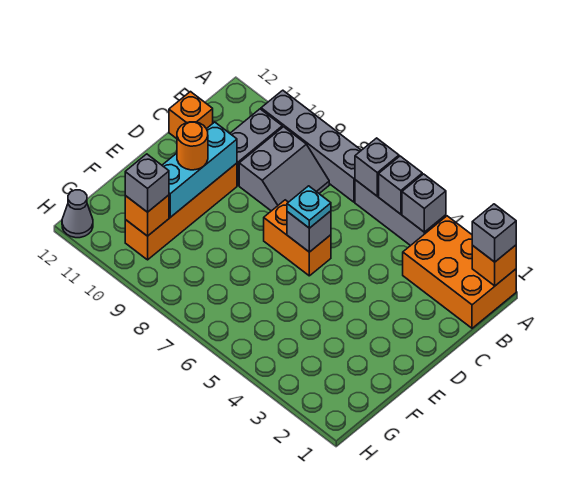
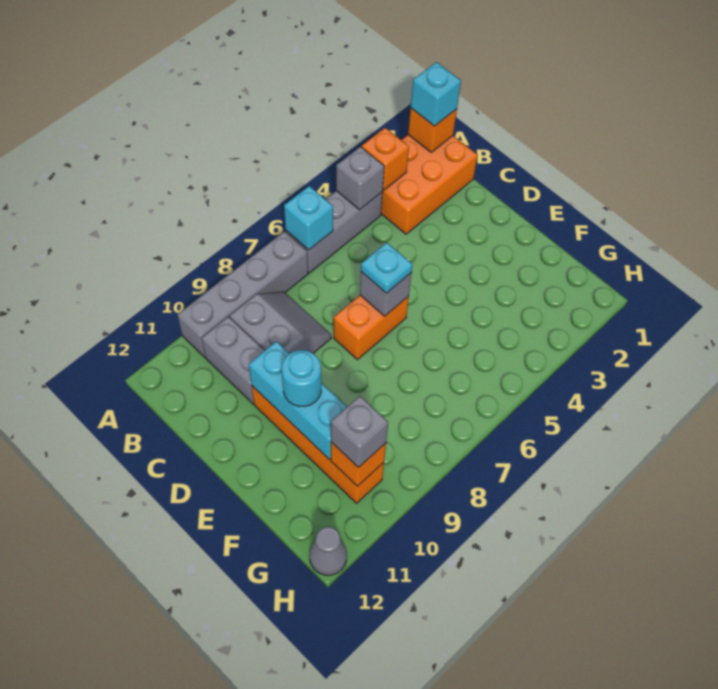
grey 1x1 brick [472,204,516,262] -> cyan 1x1 brick [411,62,461,126]
grey 1x1 brick [379,156,422,214] -> none
grey 1x1 brick [355,138,399,196] -> cyan 1x1 brick [284,186,333,250]
orange 1x1 brick [169,92,213,139] -> orange 1x1 brick moved to [362,128,409,190]
orange 1x1 round brick [177,122,208,170] -> cyan 1x1 round brick [282,350,321,406]

